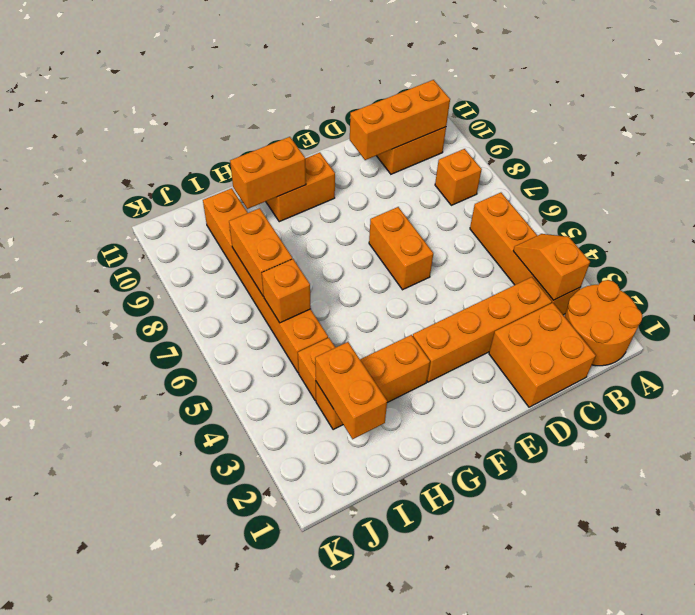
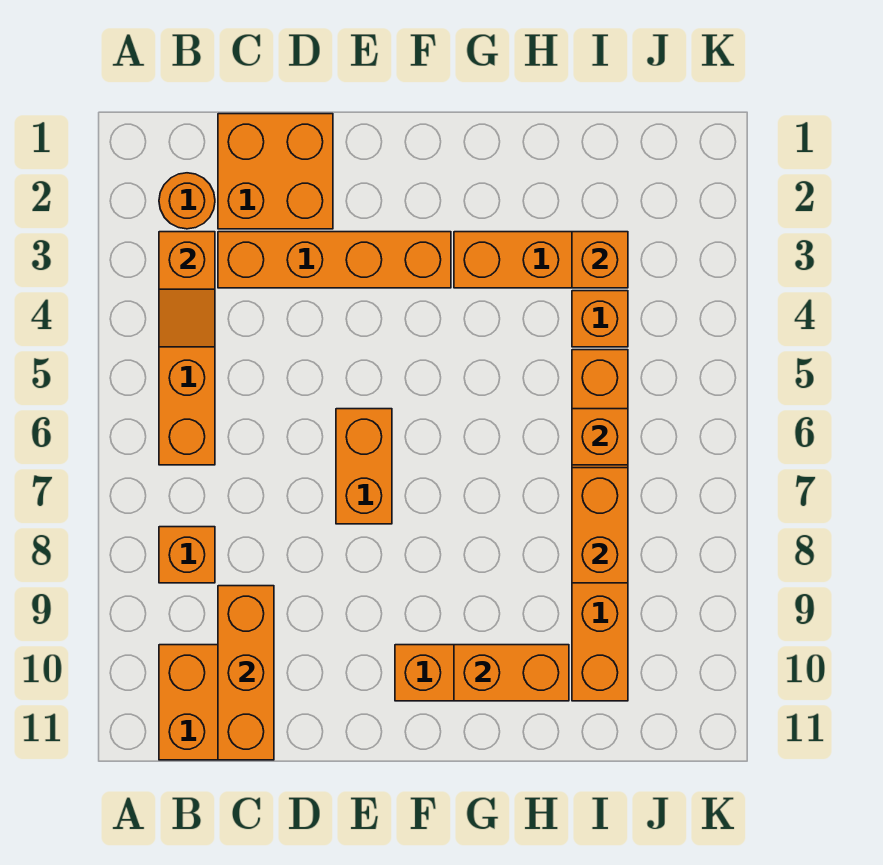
orange 2x2 round brick [564,280,642,366] -> orange 1x1 round brick [159,173,215,229]
orange 1x3 brick [350,80,450,160] -> orange 1x3 brick turned to [218,586,274,760]
orange 1x2 brick [315,342,387,439] -> orange 1x1 brick [572,232,628,288]

